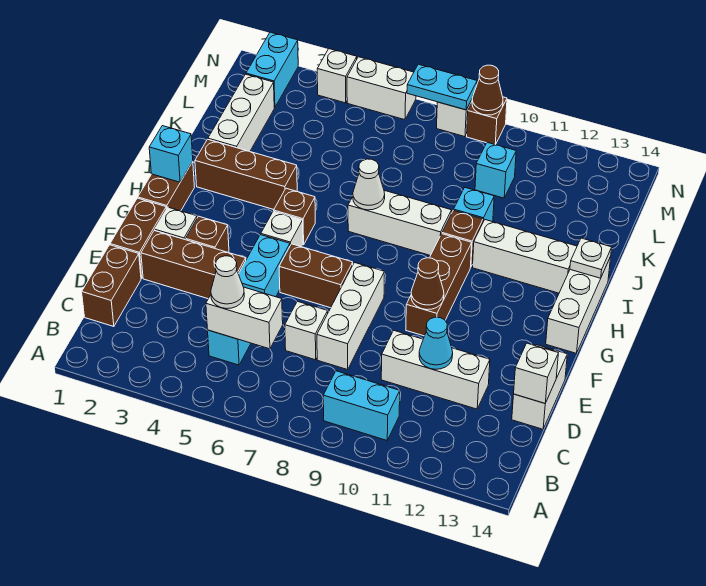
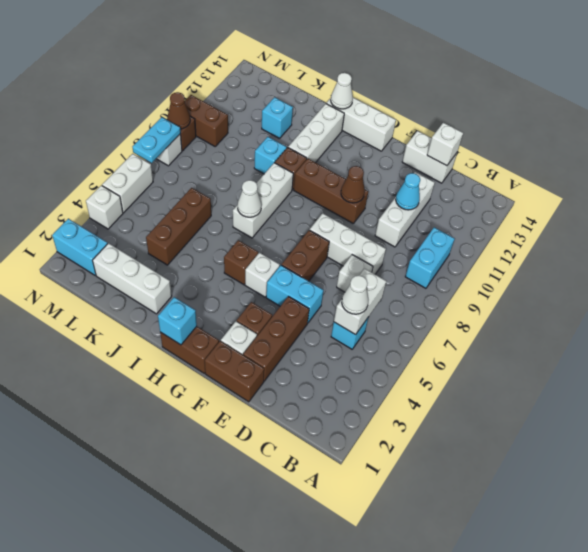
brown 1x2 brick [82,245,141,327] -> brown 1x2 brick moved to [185,95,228,146]
brown 1x3 brick [195,139,297,209] -> brown 1x3 brick moved to [146,188,211,265]
white 1x1 plate [570,238,612,278] -> white 1x1 cone [331,73,353,109]
cyan 1x1 brick [475,142,516,198] -> cyan 1x1 brick moved to [262,97,293,139]

